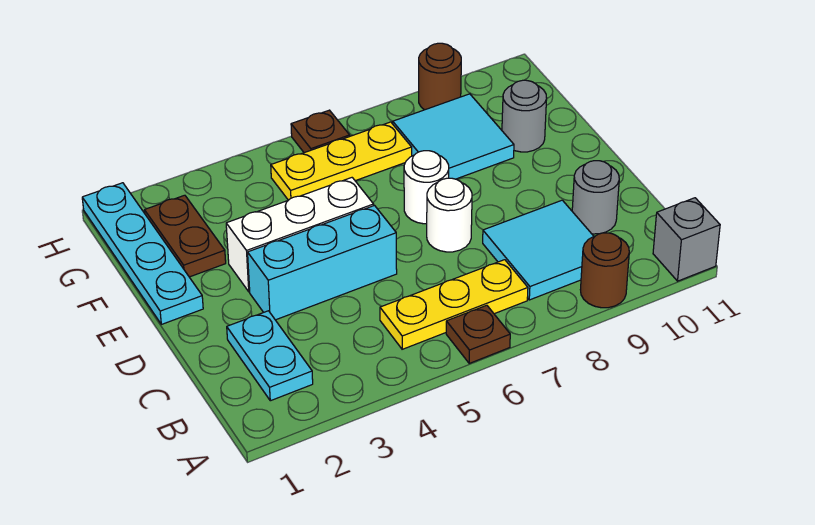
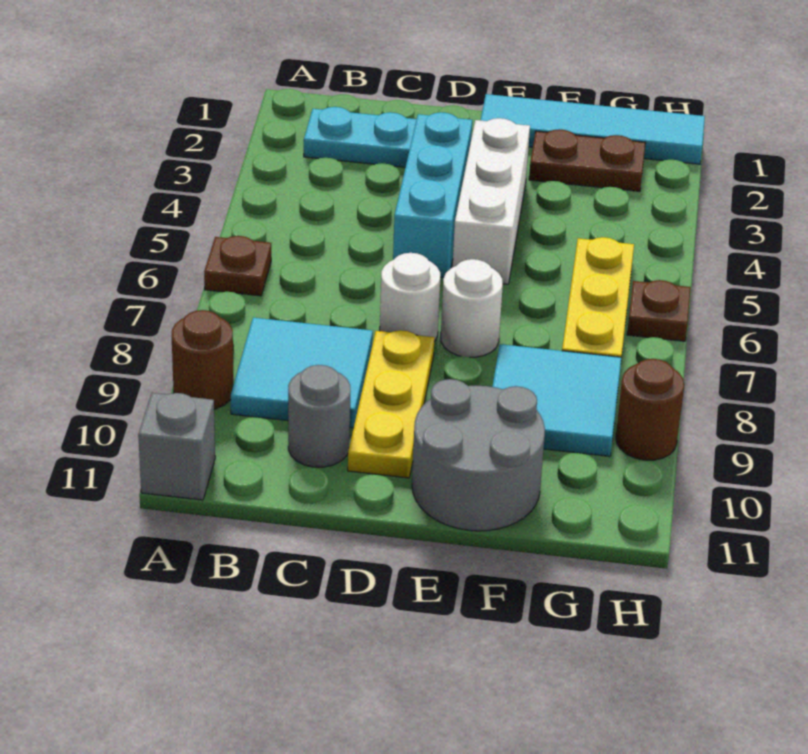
yellow 1x3 plate [380,260,528,349] -> yellow 1x3 plate moved to [348,330,435,478]
cyan 1x4 plate [82,183,203,324] -> cyan 1x4 tile [480,94,705,164]
grey 1x1 round brick [502,80,547,152] -> grey 2x2 round brick [412,379,545,531]

